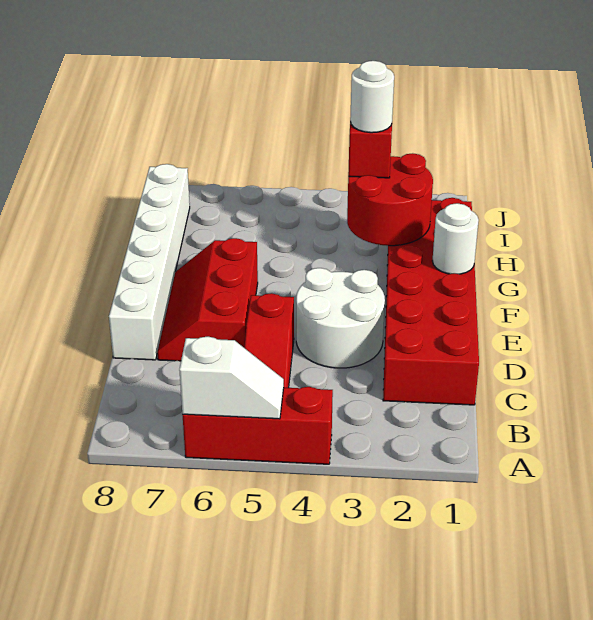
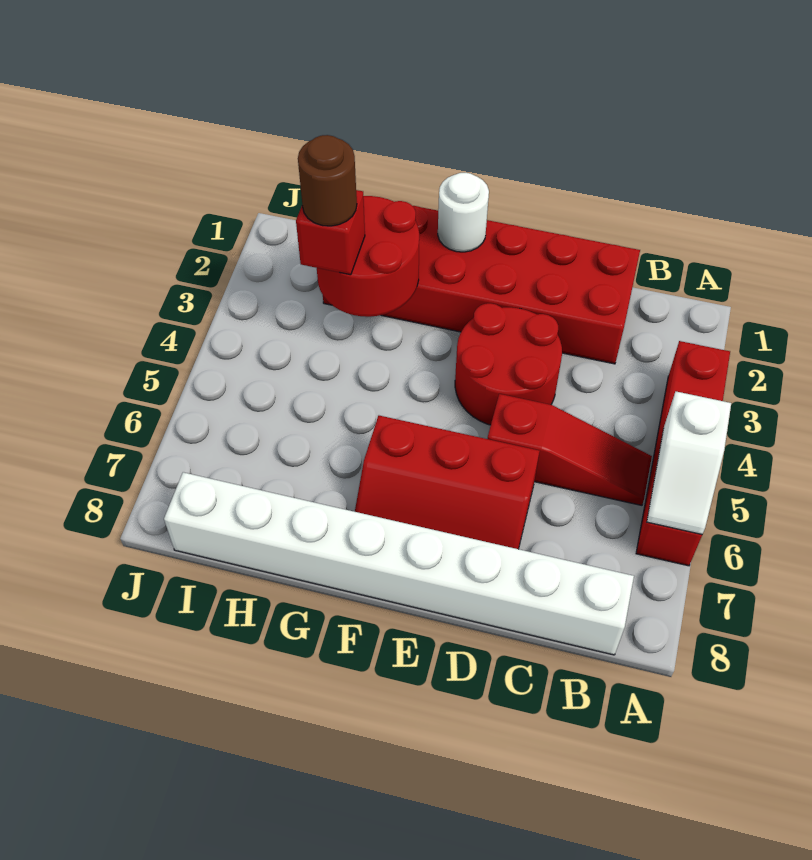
red 1x3 brick [183,387,333,464] -> red 1x4 brick [636,341,730,566]
white 1x2 slope [179,337,284,419] -> white 1x2 slope turned to [647,392,731,535]
white 2x2 round brick [296,268,385,368] -> red 2x2 round brick [455,303,562,425]
white 1x6 brick [109,164,190,360] -> white 1x8 brick [164,472,634,655]
white 1x1 round brick [350,61,394,133] -> brown 1x1 round brick [298,135,357,226]

